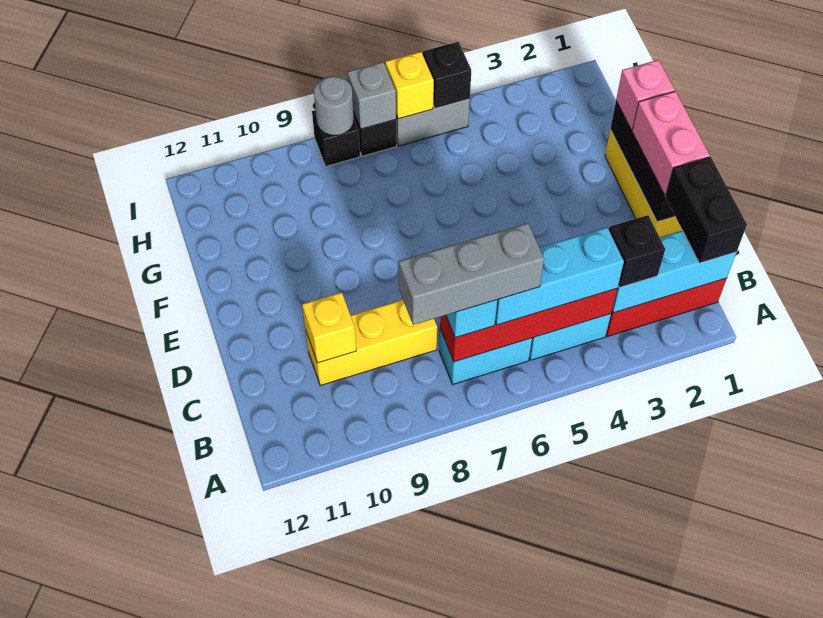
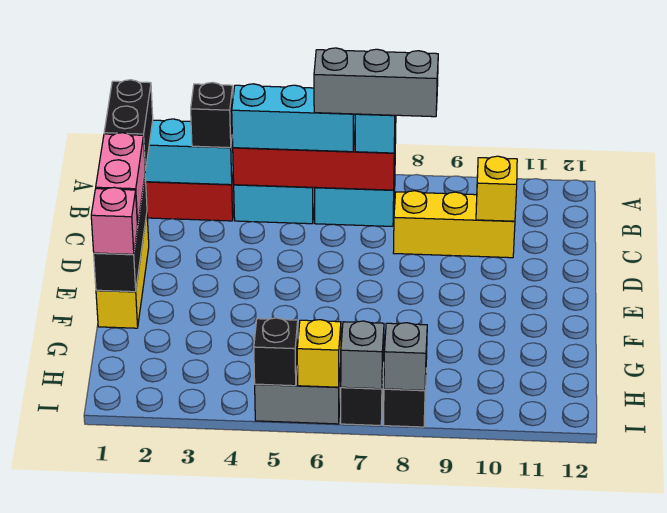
grey 1x1 round brick [314,76,354,135] -> grey 1x1 brick [384,323,427,390]

